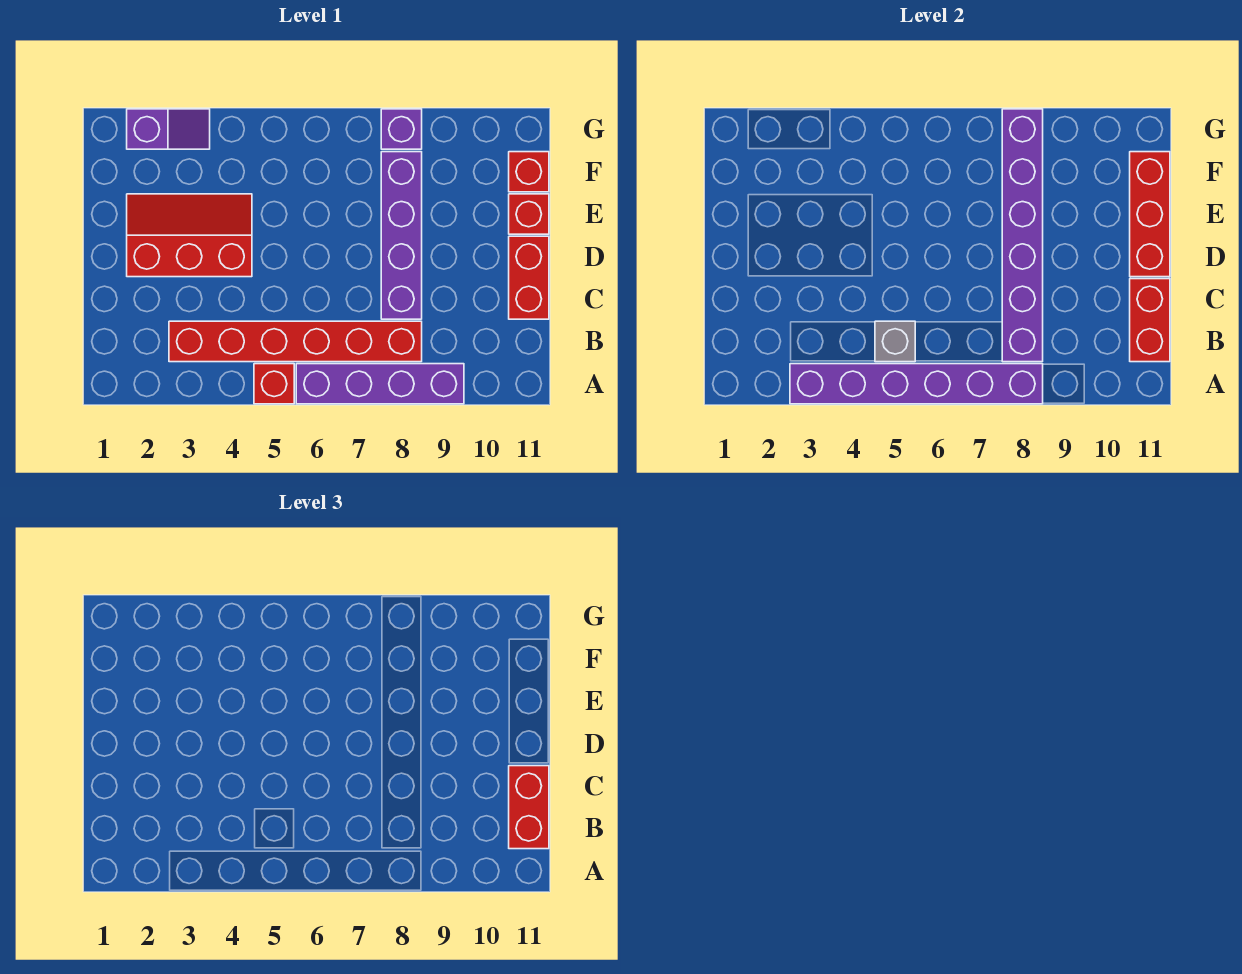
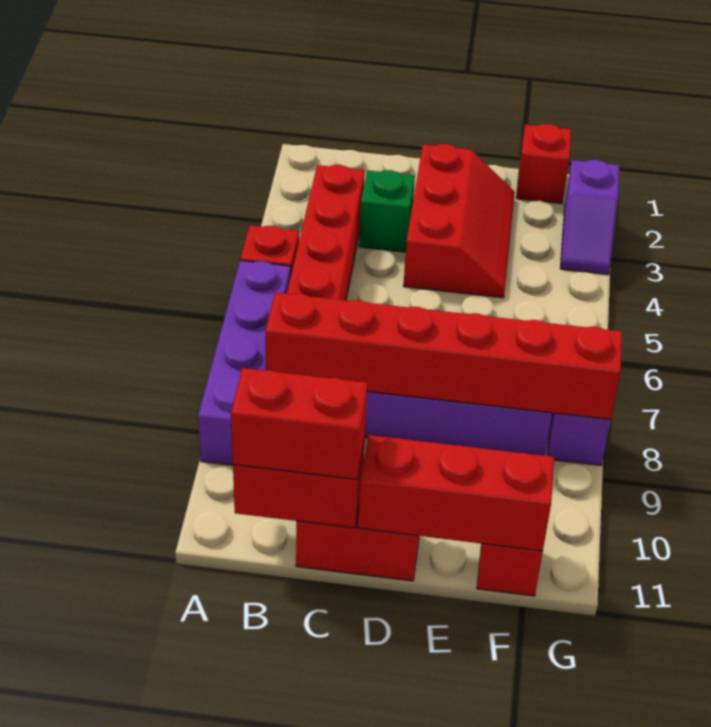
purple 1x6 brick [790,364,1043,404] -> none
grey 1x1 brick [875,321,915,362] -> none
purple 1x6 brick [1002,109,1043,362] -> red 1x6 brick [266,293,622,420]
none -> green 1x1 brick [359,170,415,252]
red 1x1 brick [509,194,549,234] -> red 1x1 brick moved to [516,124,571,204]

